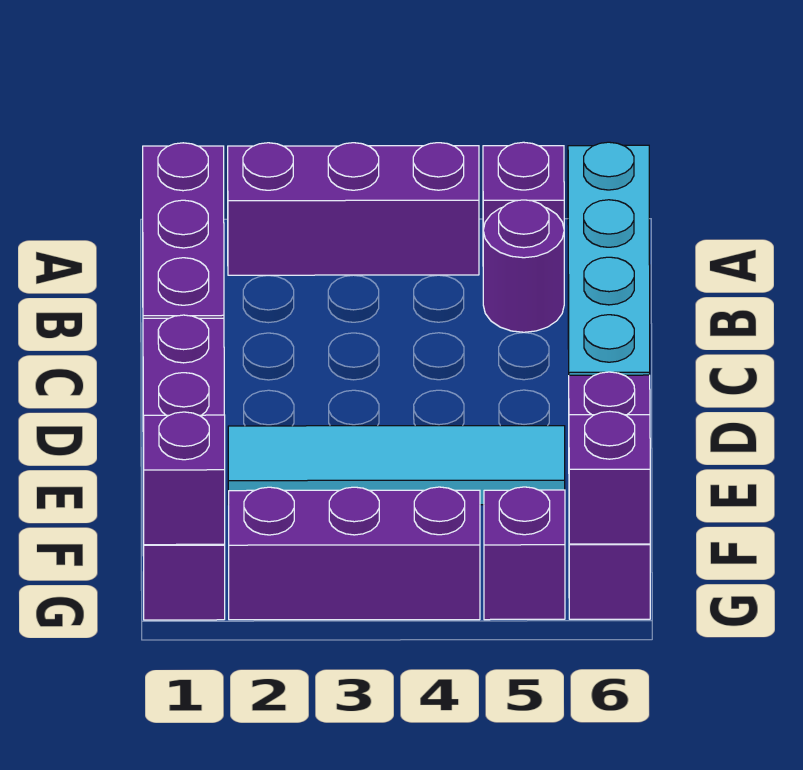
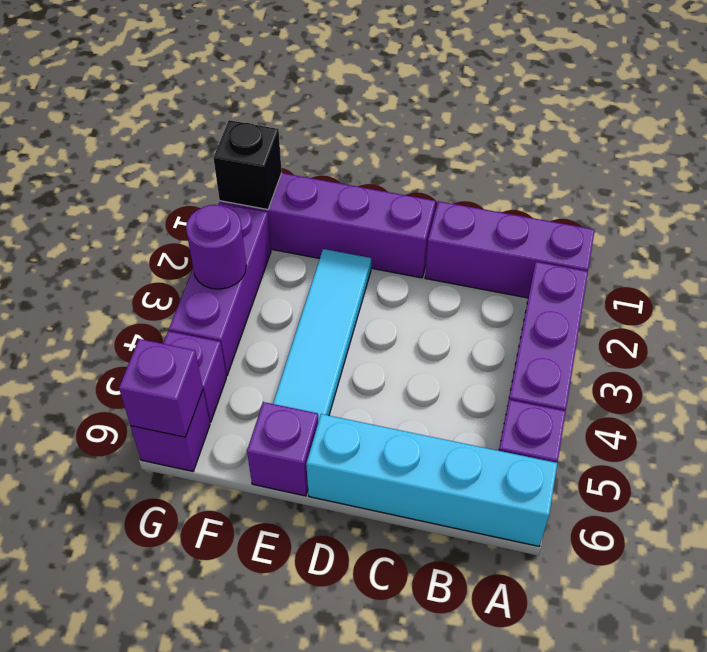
purple 1x1 round brick [483,200,564,332] -> purple 1x1 round brick moved to [186,205,246,289]
purple 1x1 brick [143,412,225,545] -> black 1x1 brick [213,120,282,210]

